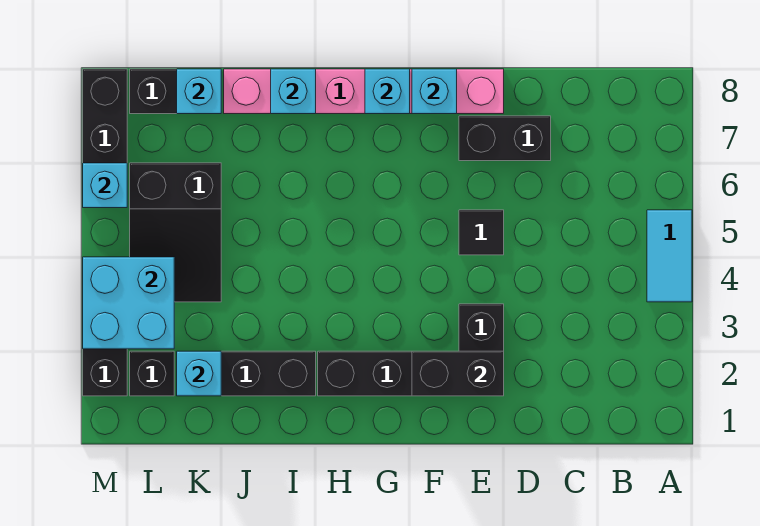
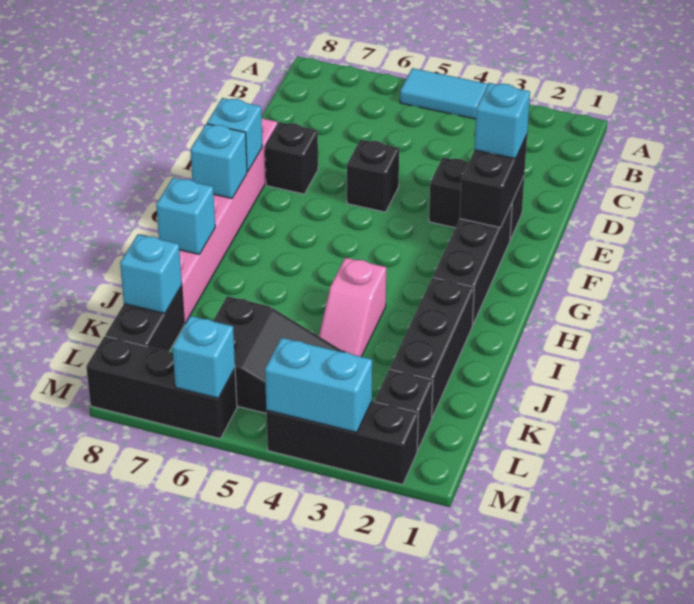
black 1x2 brick [459,116,551,161] -> black 1x1 brick [265,122,318,194]
black 1x1 tile [459,210,504,255] -> black 1x1 brick [347,140,399,212]
none -> pink 1x2 slope [319,258,386,357]
cyan 1x1 brick [177,351,221,396] -> cyan 1x1 brick moved to [475,83,530,159]
cyan 2x2 brick [83,257,174,349] -> cyan 1x2 brick [265,338,372,432]

